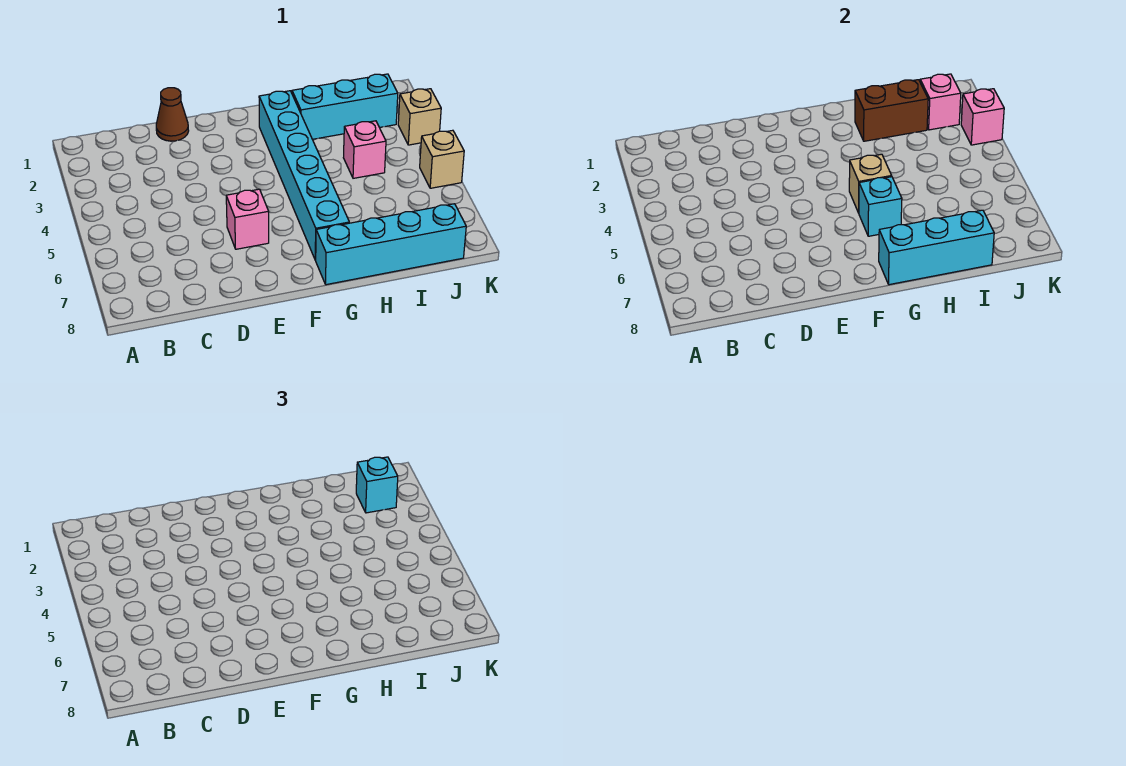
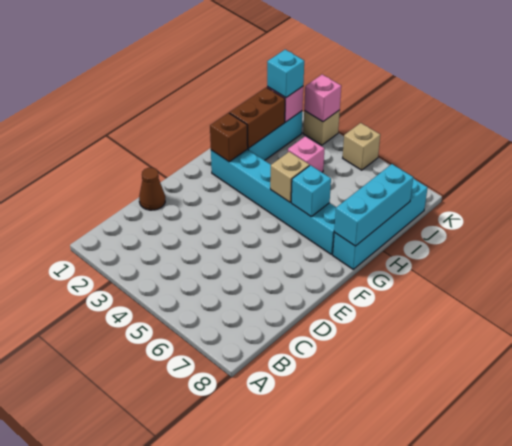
pink 1x1 brick [226,189,269,249] -> none
none -> brown 1x1 brick [210,113,248,162]

